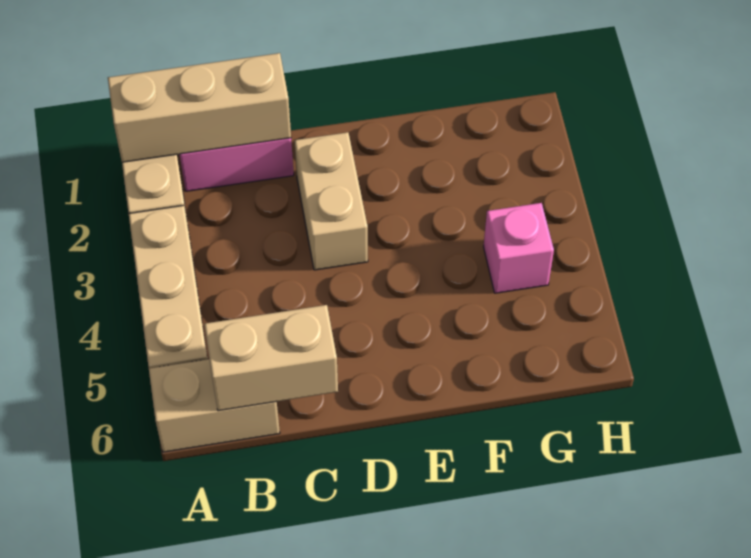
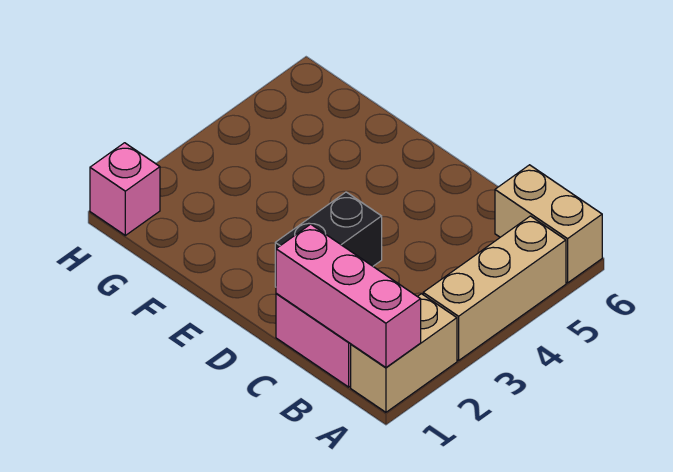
tan 1x3 brick [108,53,291,162] -> pink 1x3 brick [276,224,421,367]
tan 1x2 brick [204,305,338,411] -> none
tan 1x2 brick [294,132,368,270] -> black 1x2 brick [275,192,382,287]
pink 1x1 brick [484,203,554,293] -> pink 1x1 brick moved to [90,143,160,235]

